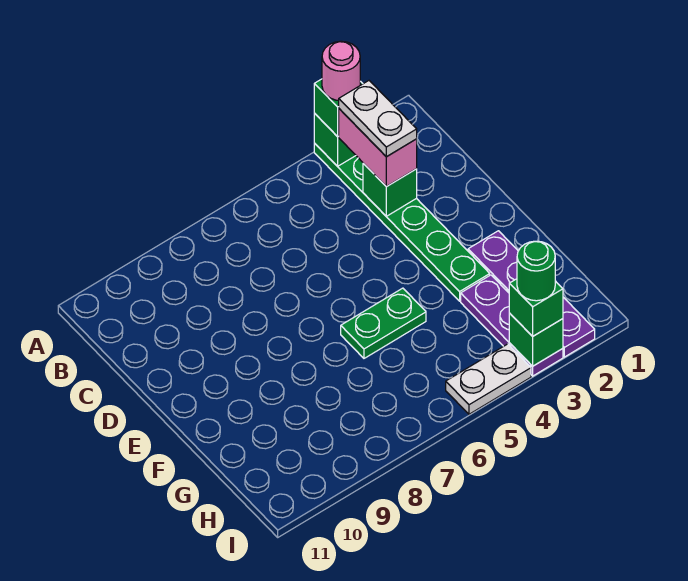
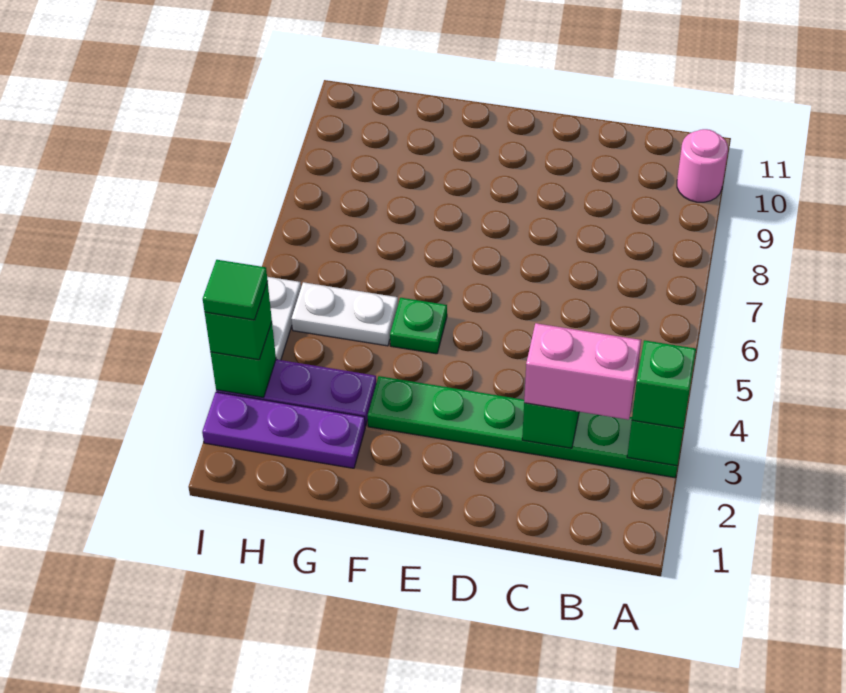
pink 1x1 round brick [322,41,360,101] -> pink 1x1 round brick moved to [677,129,728,202]
white 1x2 plate [339,81,417,157] -> white 1x2 plate moved to [292,282,398,346]
purple 1x4 plate [468,231,595,357] -> purple 1x3 plate [202,392,365,468]
green 1x2 plate [341,288,426,358] -> green 1x1 plate [390,298,447,354]
green 1x1 round brick [517,241,555,301] -> green 1x1 tile [203,260,268,320]

